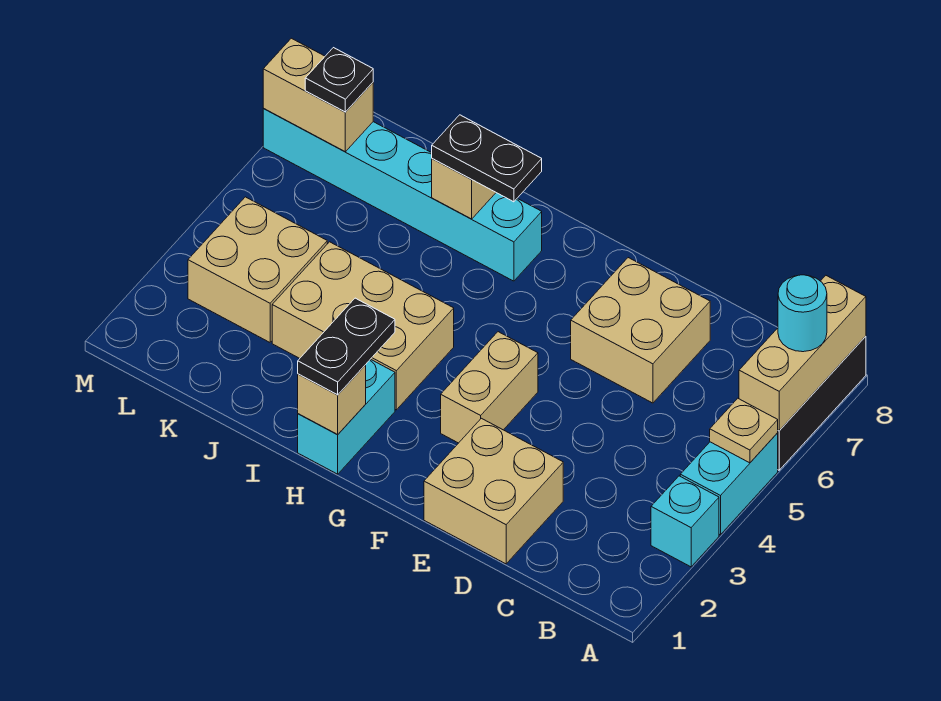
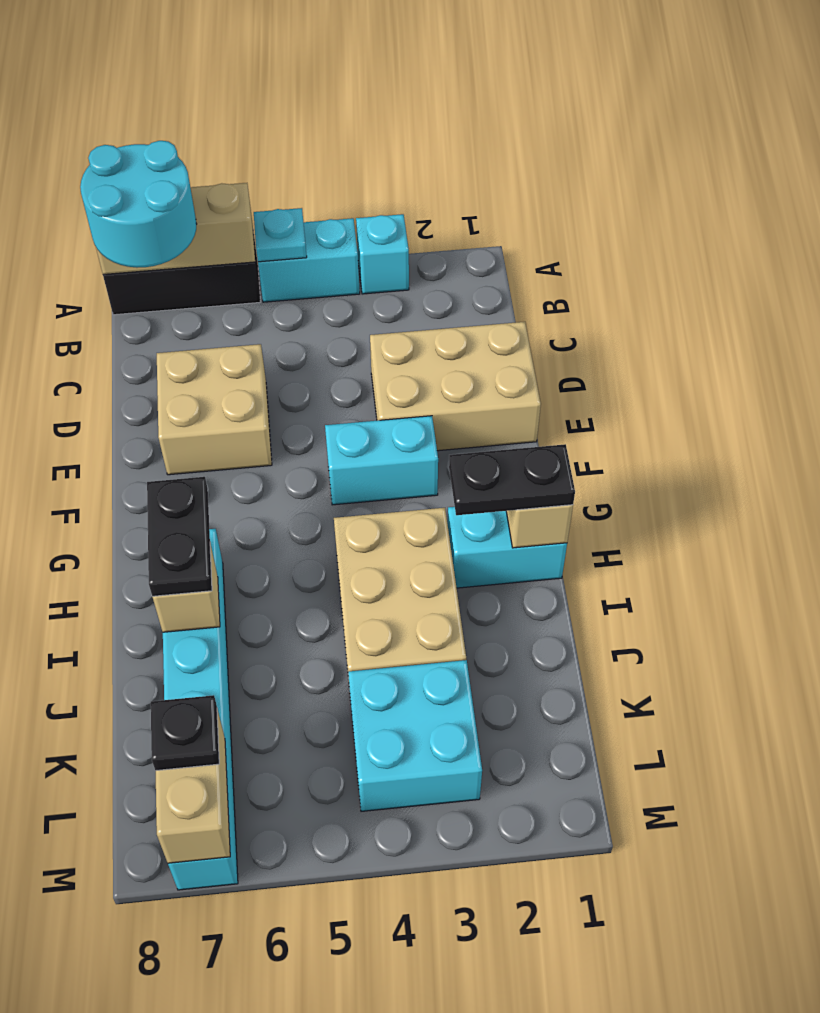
tan 1x1 plate [710,398,778,463] -> cyan 1x1 plate [254,208,307,262]
cyan 1x1 round brick [778,275,827,352] -> cyan 2x2 round brick [80,141,197,268]
tan 2x2 brick [424,418,563,564] -> tan 2x3 brick [370,322,541,451]
tan 1x2 brick [441,332,538,443] -> cyan 1x2 brick [325,416,438,505]
tan 2x2 brick [188,197,327,342] -> cyan 2x2 brick [348,660,482,811]

